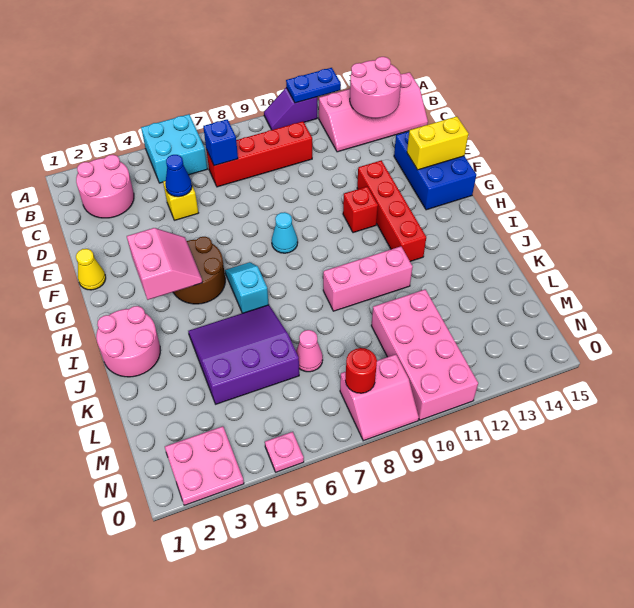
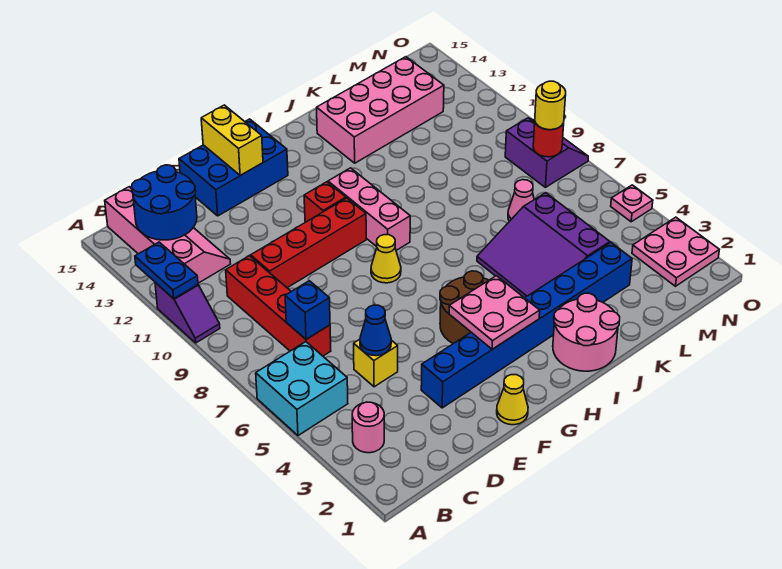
pink 2x2 round brick [76,155,134,218] -> pink 1x1 round brick [352,402,384,453]
pink 2x2 round brick [350,57,401,118] -> blue 2x2 round brick [132,165,197,240]
none -> blue 1x8 brick [421,243,632,408]
red 1x4 brick [357,160,426,261] -> red 1x4 brick moved to [251,198,366,288]
pink 2x2 slope [127,228,202,300] -> pink 2x2 plate [449,276,540,349]
cyan 1x1 cone [272,212,298,253] -> yellow 1x1 cone [371,235,401,283]
cyan 1x2 slope [225,262,269,313] -> none
pink 1x3 brick [323,246,413,311] -> pink 1x3 brick moved to [328,168,410,250]
pink 2x4 brick [371,289,478,420] -> pink 2x4 brick moved to [317,57,444,163]
pink 2x2 slope [340,354,419,441] -> purple 2x2 slope [505,118,588,187]
none -> yellow 1x1 round brick [535,81,566,130]

